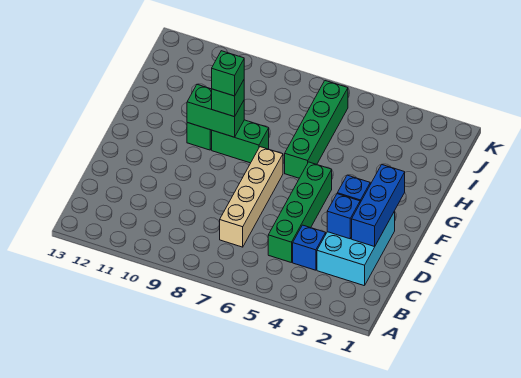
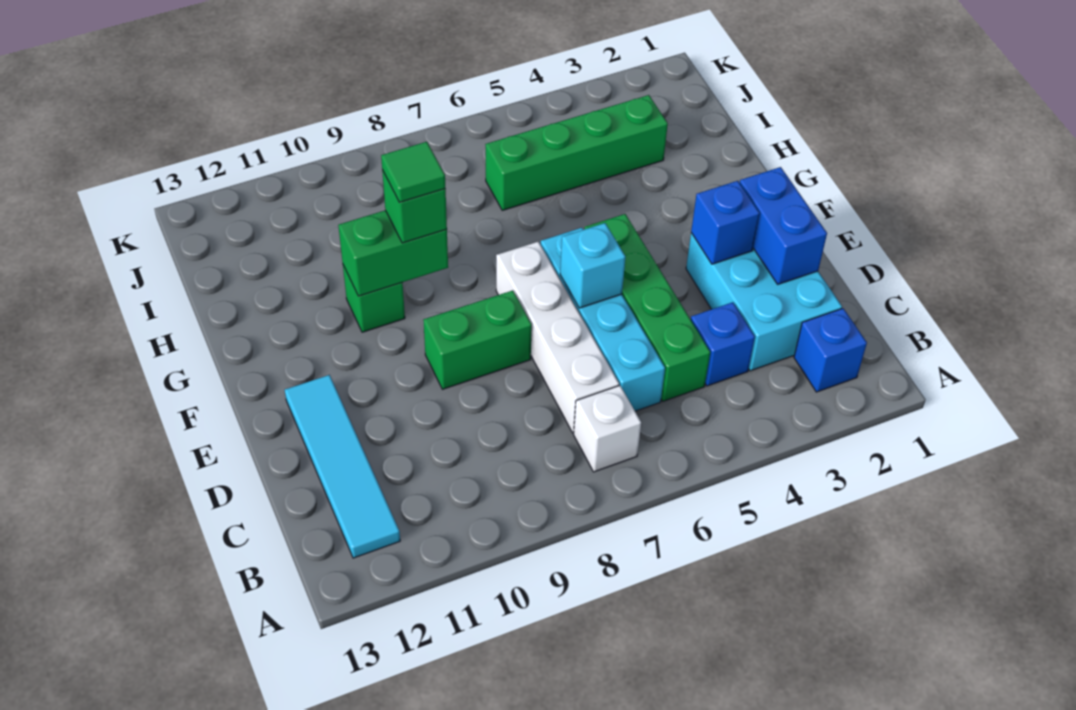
none -> white 1x1 brick [574,386,641,472]
none -> cyan 1x4 tile [285,375,400,558]
none -> cyan 1x4 brick [540,228,665,411]
tan 1x4 brick [220,147,283,247] -> white 1x4 brick [496,241,619,433]
blue 1x3 brick [352,165,405,247] -> blue 1x2 brick [740,167,827,284]
blue 1x1 brick [327,194,360,239] -> blue 1x1 brick moved to [794,308,867,392]
none -> cyan 1x1 brick [560,223,625,308]
green 1x4 brick [285,81,348,178] -> green 1x4 brick turned to [485,95,668,210]
green 1x2 brick [212,120,269,163] -> green 1x2 brick moved to [423,290,532,389]
green 1x1 brick [212,51,244,96] -> green 1x1 tile [381,142,446,202]

